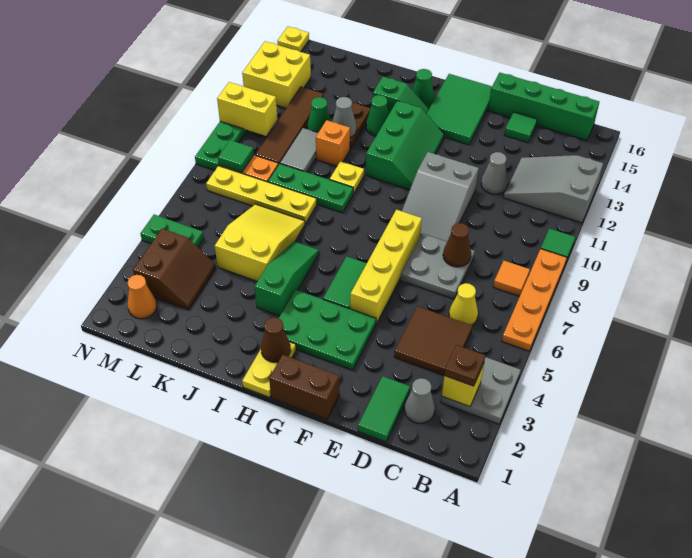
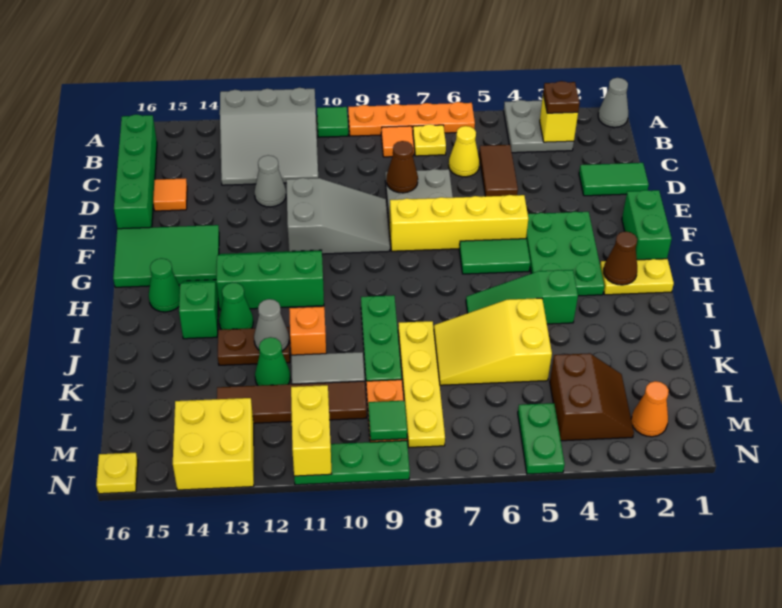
grey 2x3 slope [504,155,603,223] -> grey 3x3 slope [220,88,318,185]
grey 1x1 cone [404,378,435,423] -> grey 1x1 cone moved to [598,78,628,127]
brown 2x2 tile [394,306,472,375] -> brown 1x2 tile [479,145,518,196]
green 1x1 tile [504,112,537,143] -> orange 1x1 tile [153,178,187,211]
brown 1x2 brick [269,355,340,419] -> green 1x2 brick [622,190,672,260]
yellow 1x1 plate [330,161,364,193] -> yellow 1x1 plate moved to [413,124,446,156]
brown 2x2 slope [133,229,216,310] -> brown 2x2 slope turned to [550,353,634,441]

